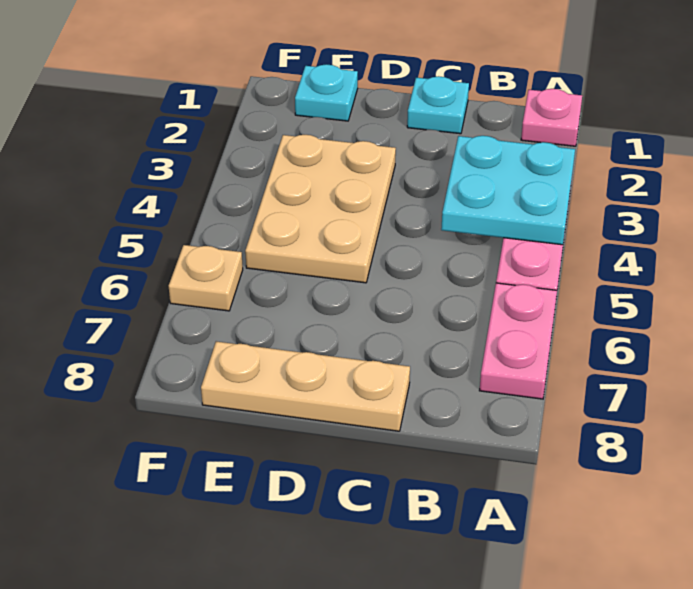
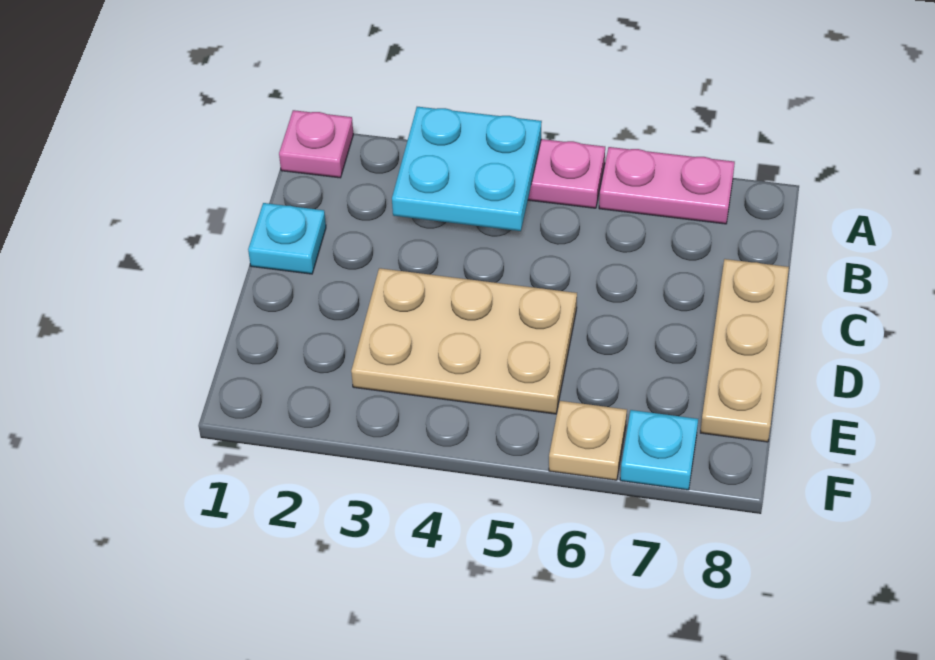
cyan 1x1 plate [295,64,358,121] -> cyan 1x1 plate moved to [620,410,698,490]

